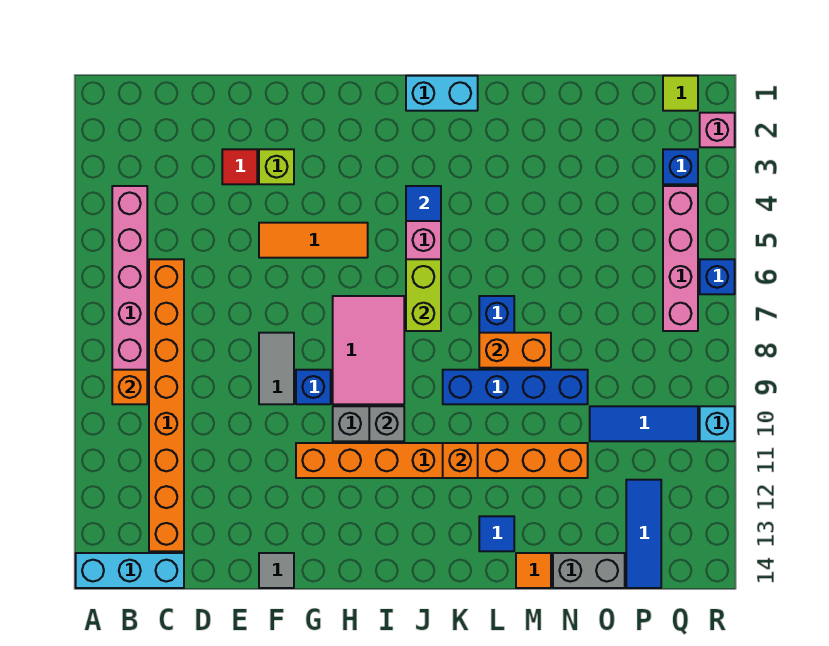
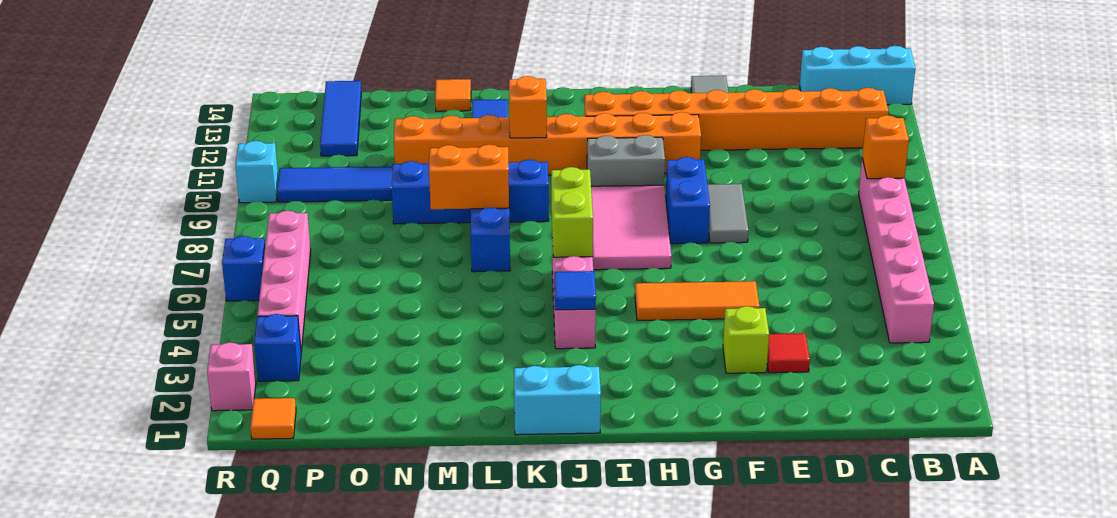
orange 1x8 brick [149,259,184,551] -> orange 1x8 brick turned to [584,88,888,150]
blue 1x1 brick [296,370,331,404] -> blue 1x2 brick [666,157,710,244]
grey 1x1 brick [369,406,404,441] -> none
grey 1x2 brick [553,553,625,588] -> none
lime 1x1 tile [663,76,698,111] -> orange 1x1 tile [250,398,296,439]

